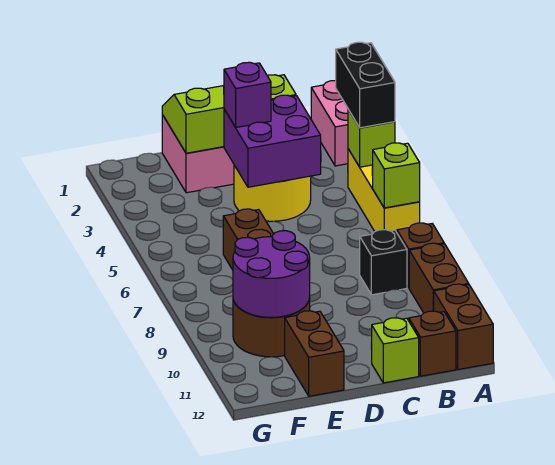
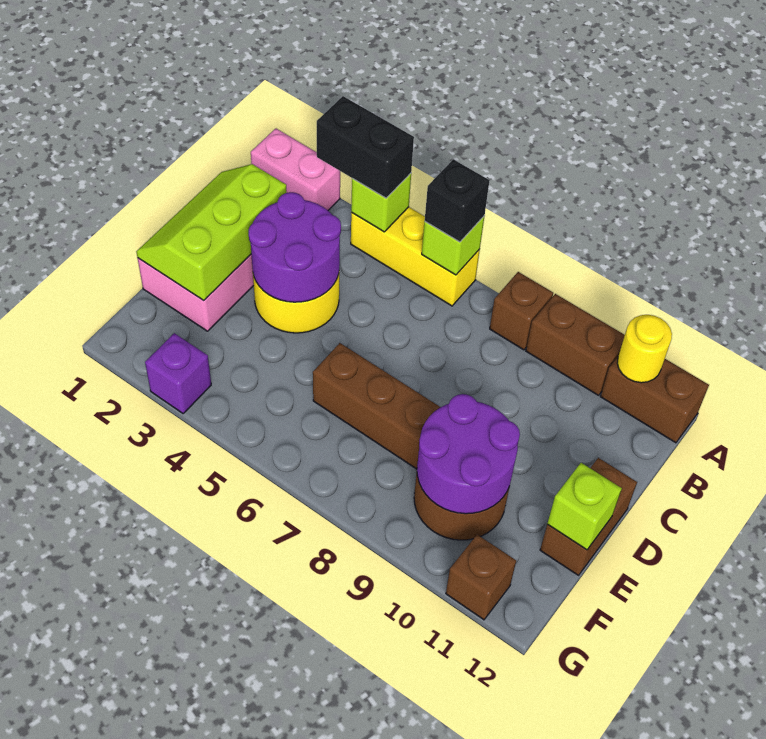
none -> yellow 1x1 round brick [617,315,672,383]
black 1x1 brick [360,230,407,295] -> black 1x1 brick moved to [425,159,490,242]
brown 1x1 brick [409,311,456,376] -> brown 1x1 brick moved to [446,535,516,620]
purple 2x2 brick [224,95,321,187] -> purple 2x2 round brick [249,192,341,302]
lime 1x1 brick [371,318,419,383] -> lime 1x1 brick moved to [547,463,622,550]
purple 1x1 brick [224,62,271,127] -> purple 1x1 brick moved to [145,333,211,413]
brown 1x2 brick [285,311,344,396] -> brown 1x2 brick turned to [540,458,637,575]

